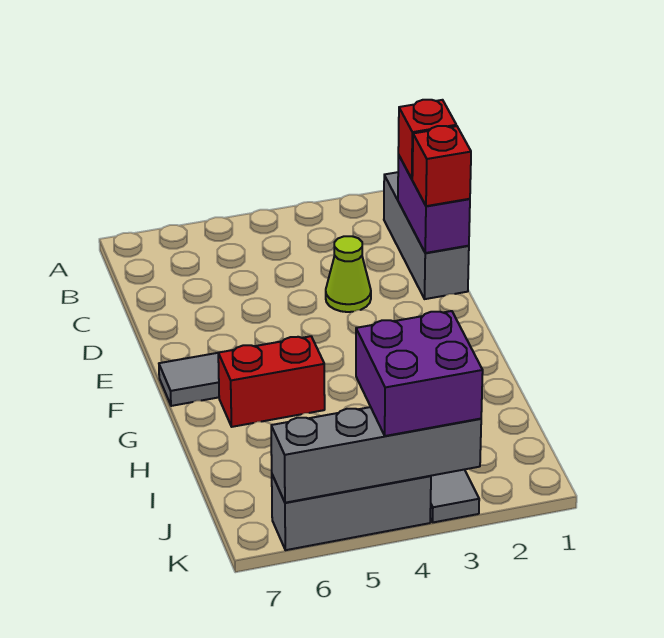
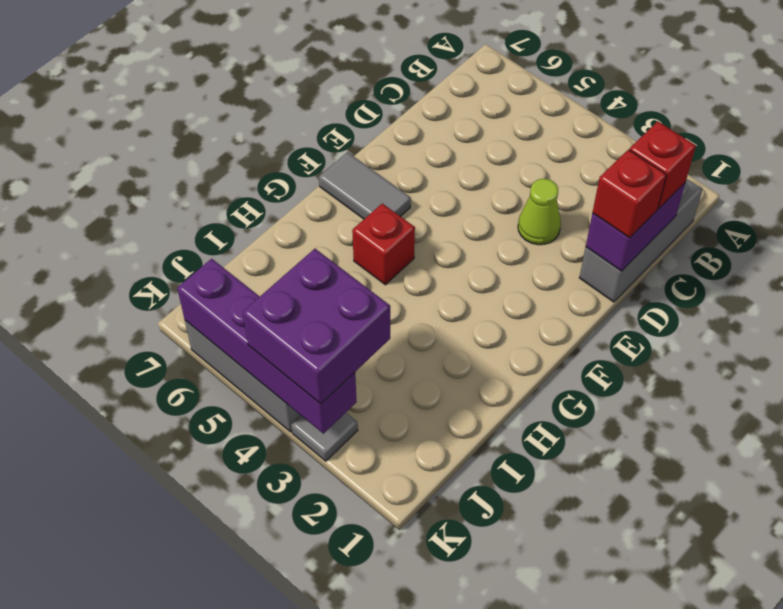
red 1x2 brick [218,336,325,427] -> red 1x1 brick [352,204,415,285]
grey 1x4 brick [271,407,481,503] -> purple 1x4 brick [177,259,357,434]

